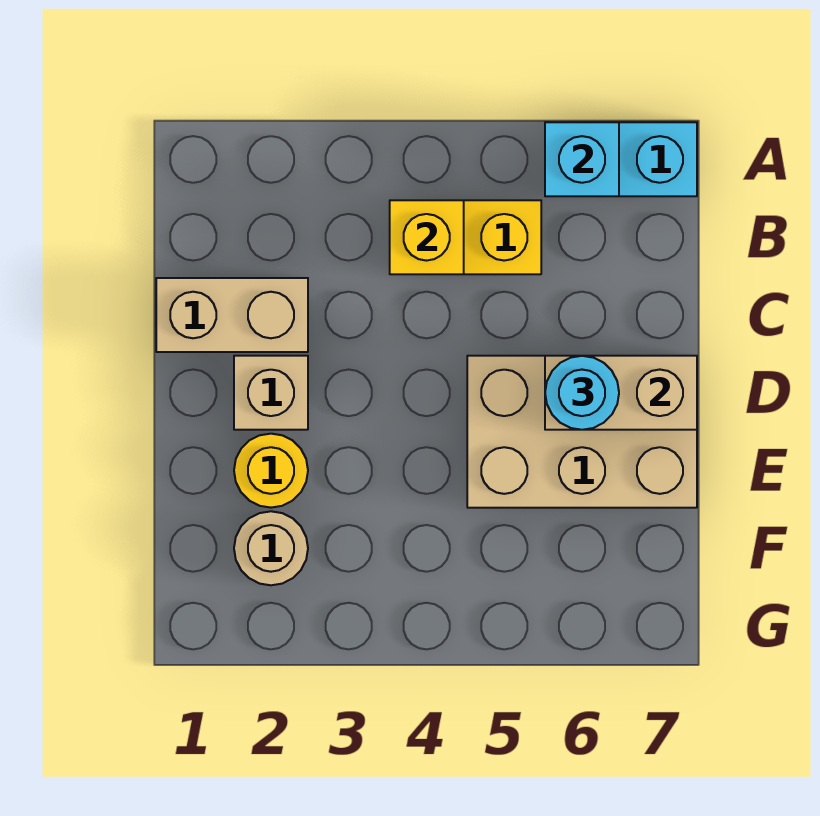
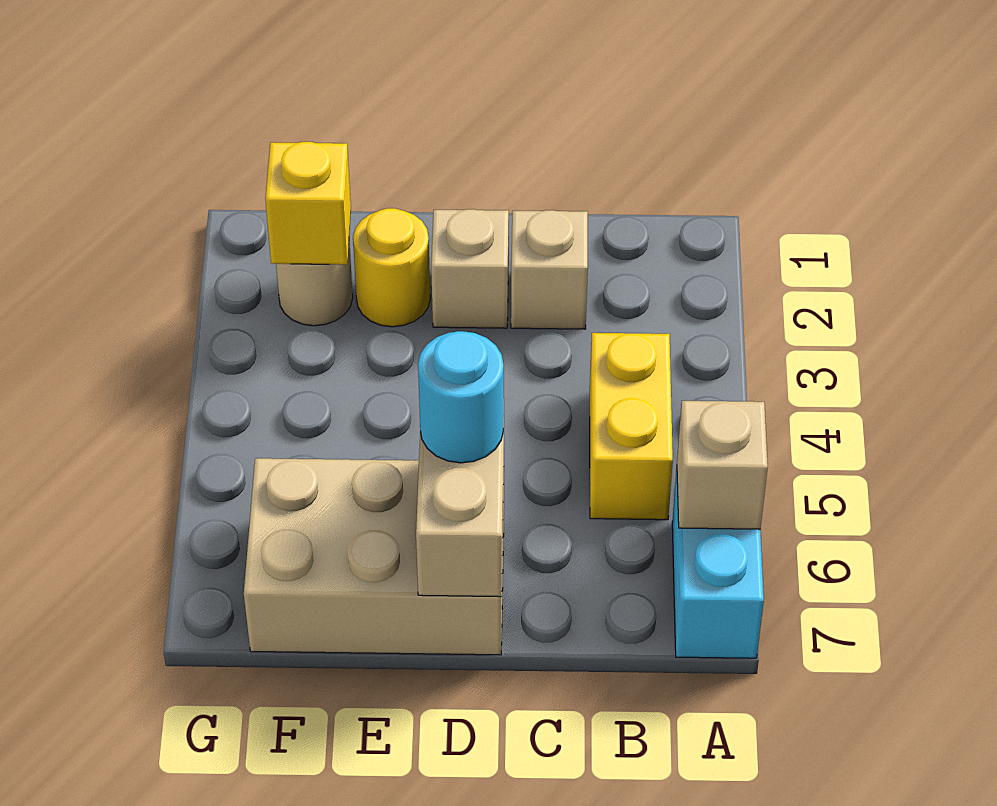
cyan 1x1 brick [545,122,619,196] -> tan 1x1 brick [677,401,768,529]
yellow 1x1 brick [390,200,464,274] -> yellow 1x1 brick moved to [265,142,351,265]
tan 1x2 brick [156,278,308,352] -> tan 1x1 brick [511,210,588,329]
tan 2x3 brick [467,356,697,508] -> tan 2x3 brick turned to [244,458,504,655]

